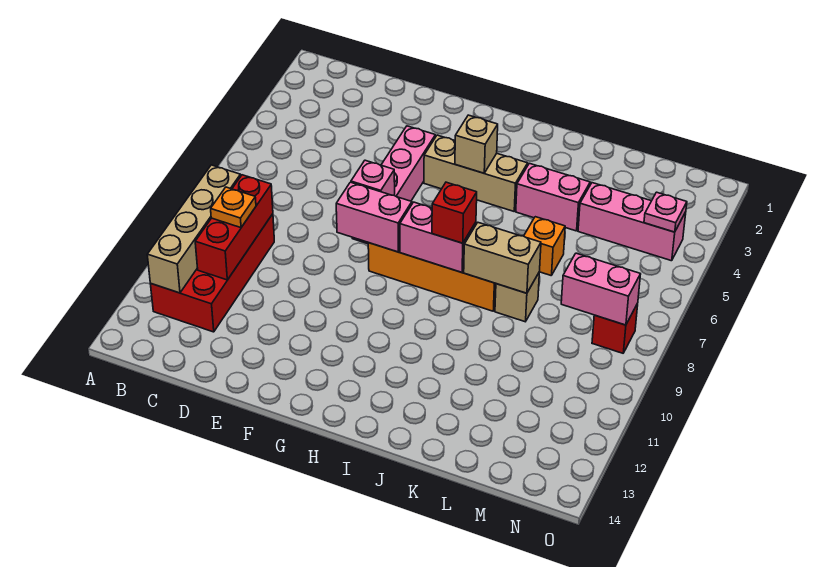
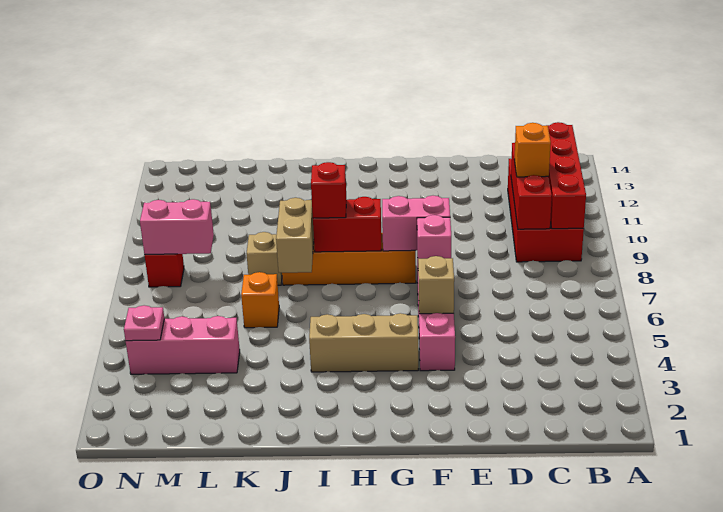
tan 1x4 brick [147,165,241,293] -> red 1x4 brick [546,122,586,229]
orange 1x1 plate [211,187,256,228] -> orange 1x1 brick [514,123,551,177]
tan 1x1 brick [455,115,498,173] -> tan 1x1 brick moved to [418,256,454,314]
pink 1x2 brick [400,202,476,272] -> red 1x2 brick [313,197,381,252]
pink 1x2 brick [516,163,590,231] -> none
tan 1x2 brick [464,223,541,293] -> tan 1x2 brick turned to [276,198,314,273]

